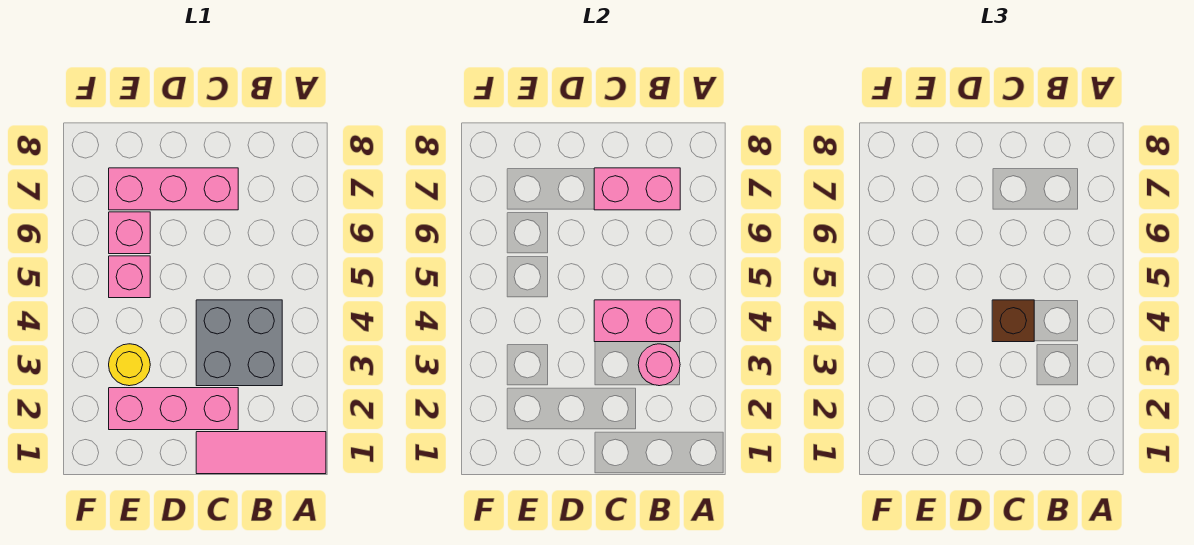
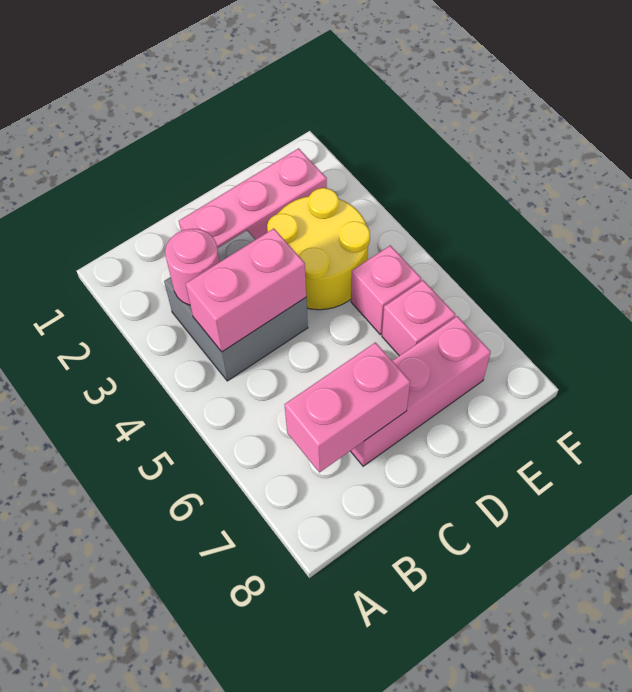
pink 1x3 tile [196,432,326,474] -> none
brown 1x1 brick [992,300,1034,342] -> none
yellow 1x1 round brick [109,344,150,386] -> yellow 2x2 round brick [267,188,370,310]

